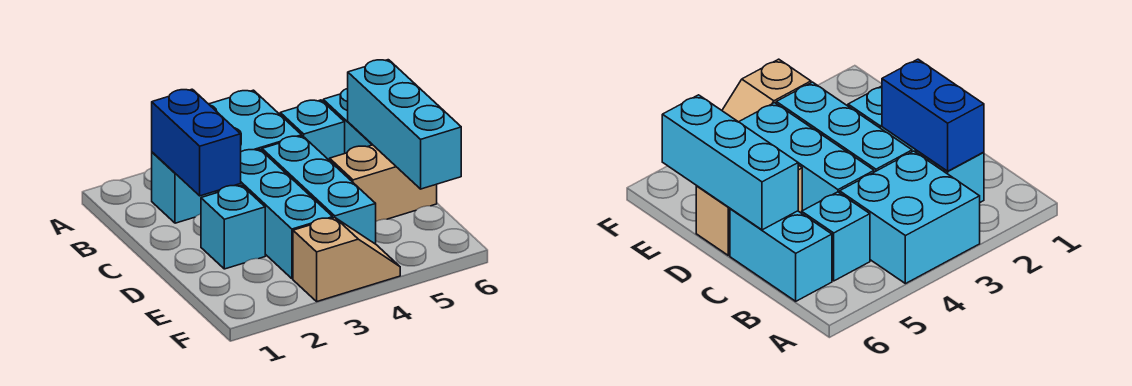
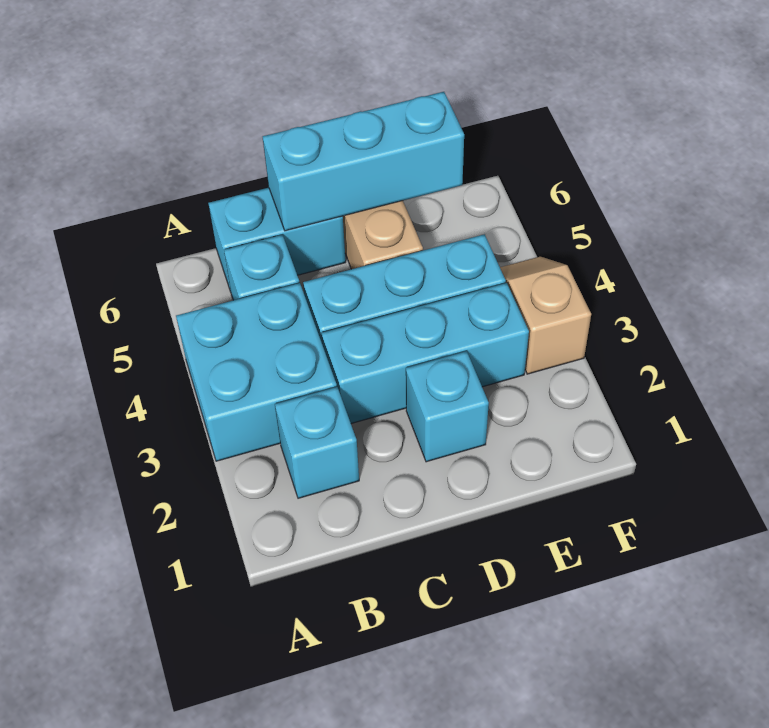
blue 1x2 brick [152,89,241,196] -> none

